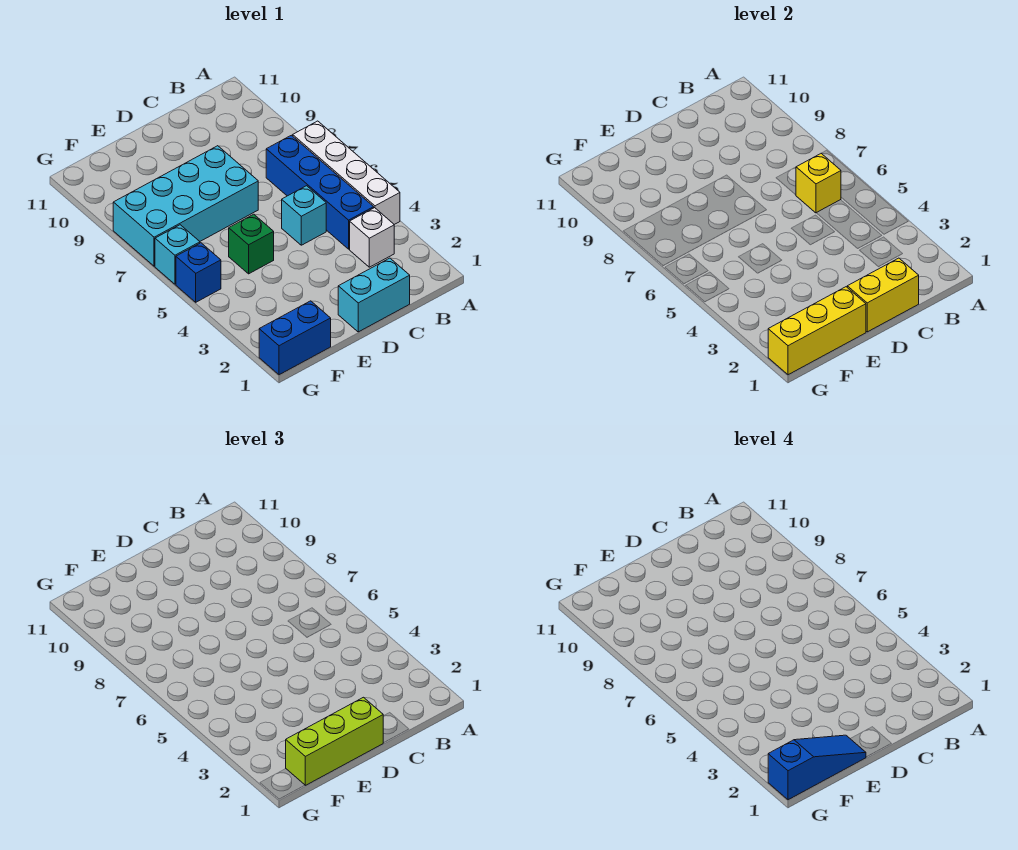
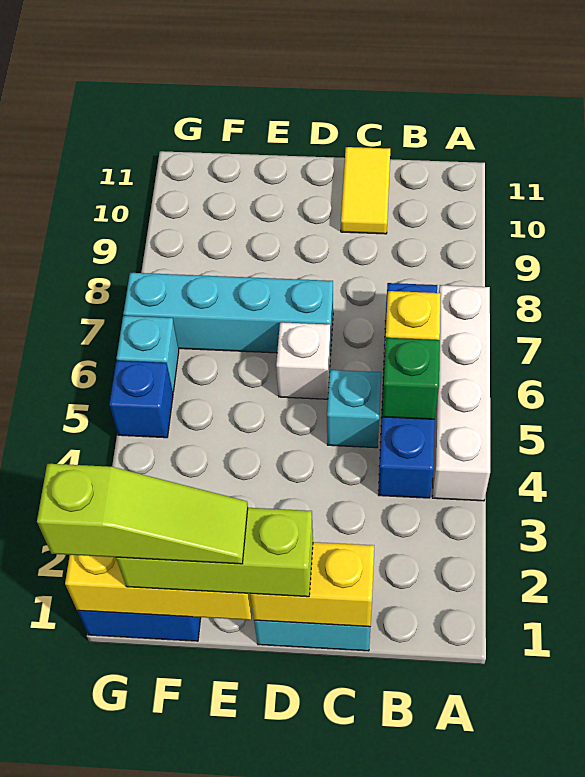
white 1x1 brick [350,208,394,267] -> white 1x1 brick moved to [276,322,330,399]
none -> yellow 1x2 tile [341,147,390,234]
cyan 2x4 brick [113,146,258,266] -> cyan 1x4 brick [123,273,333,355]
blue 1x3 slope [768,735,866,800] -> lime 1x3 slope [37,464,248,564]
green 1x1 brick [229,214,274,274] -> green 1x1 brick moved to [382,338,440,419]

